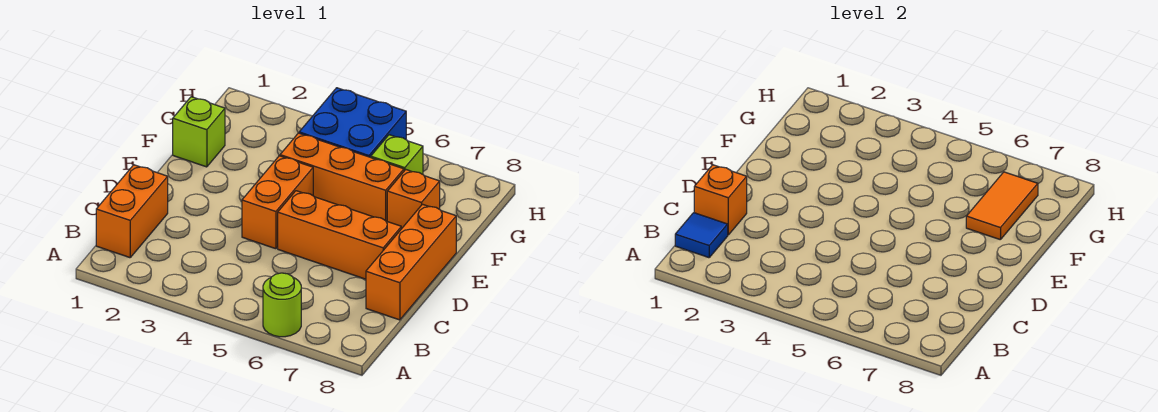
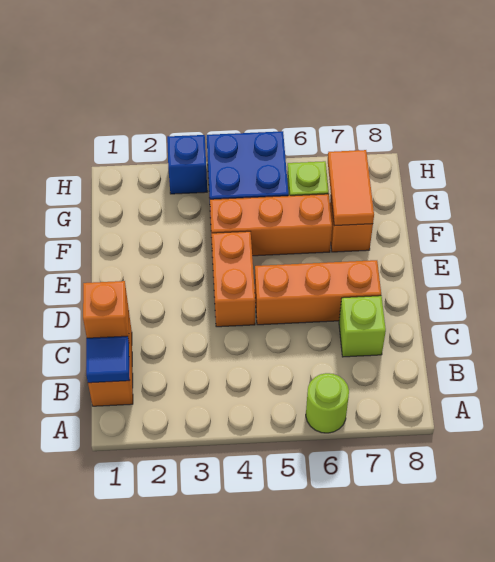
orange 1x3 brick [366,204,456,320] -> none
lime 1x1 brick [173,97,225,167] -> lime 1x1 brick moved to [339,296,386,357]
none -> blue 1x1 brick [167,135,207,194]

